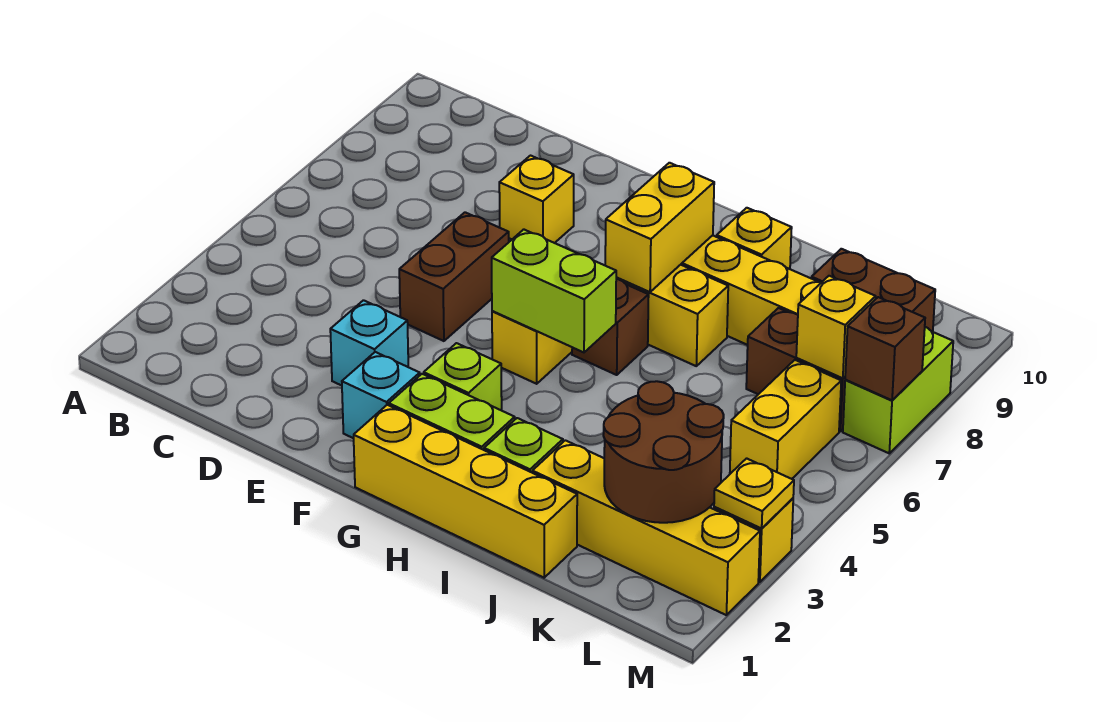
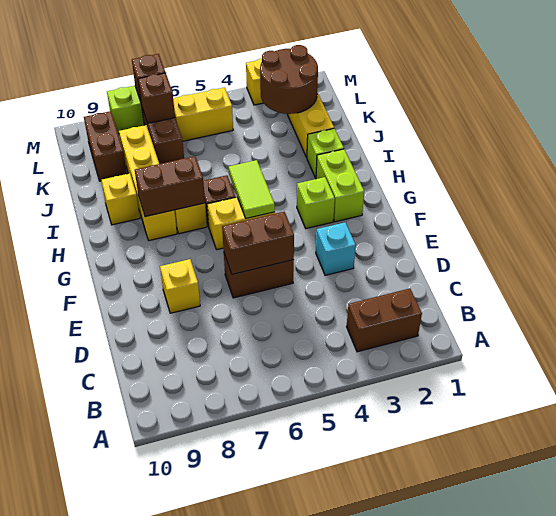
none -> brown 1x2 brick [347,289,422,352]
none -> brown 1x2 brick [222,212,294,274]
cyan 1x1 brick [342,352,420,438] -> none
yellow 1x4 brick [354,405,577,578] -> none
lime 1x2 brick [492,229,616,352] -> lime 1x2 tile [229,160,275,218]
yellow 1x2 brick [605,163,714,292] -> brown 1x2 brick [135,156,205,217]
yellow 1x1 brick [796,276,876,378] -> brown 1x1 brick [138,73,175,123]
yellow 1x1 plate [714,458,794,528] -> none

